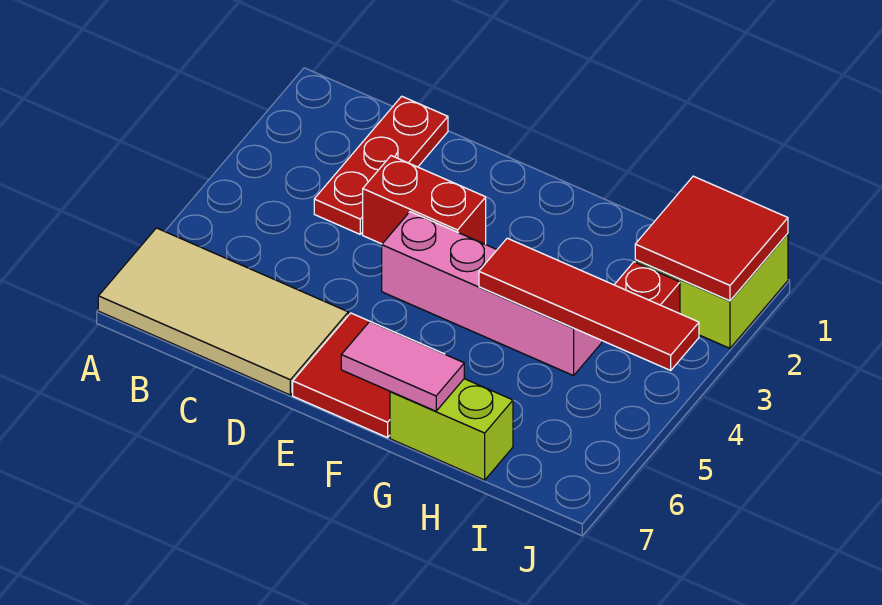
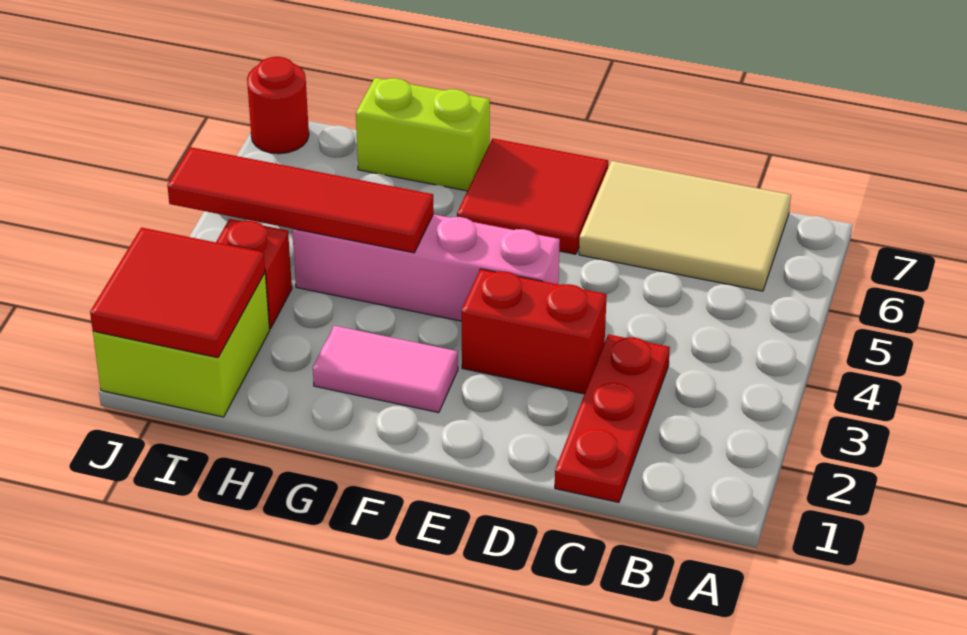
tan 2x4 tile [98,228,348,395] -> tan 2x3 tile [579,161,791,291]
pink 1x2 tile [341,322,464,411] -> pink 1x2 tile moved to [313,326,458,413]
none -> red 1x1 round brick [247,57,309,154]

